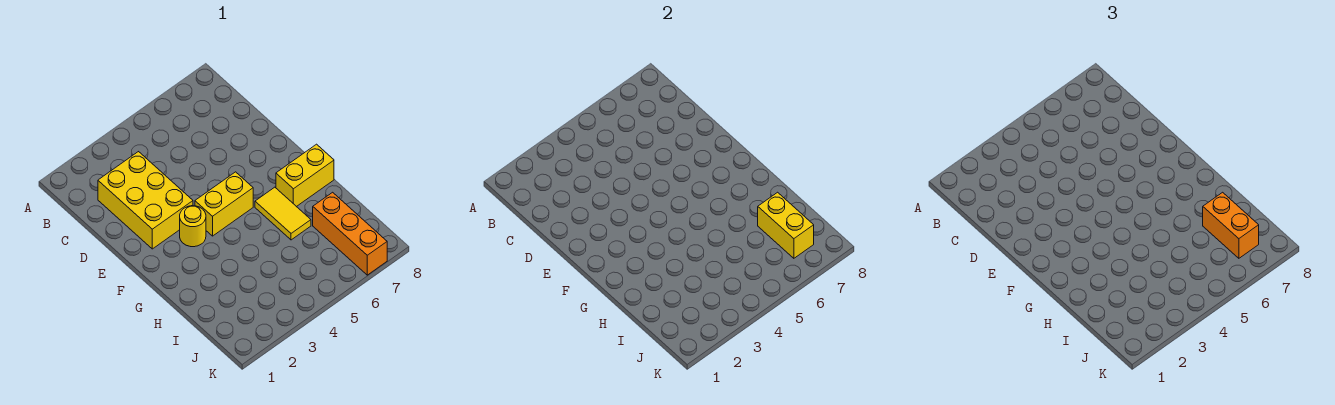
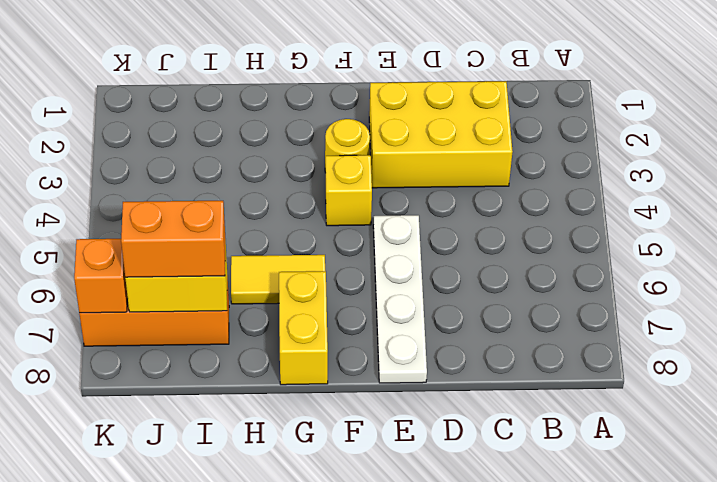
none -> white 1x4 plate [373,215,427,383]
yellow 1x2 brick [195,172,253,236] -> yellow 1x1 brick [326,155,372,226]
none -> orange 1x1 brick [74,239,128,313]

